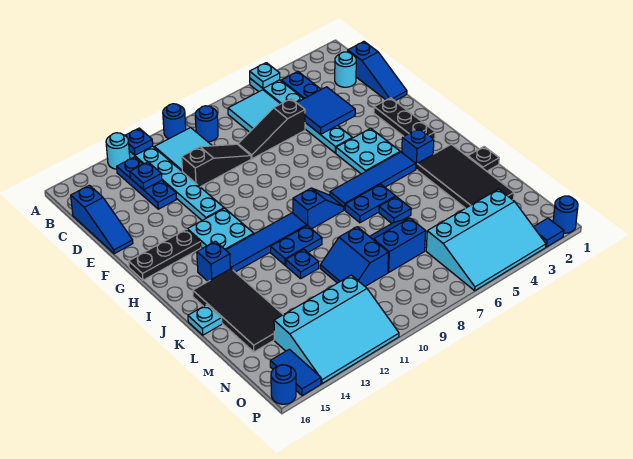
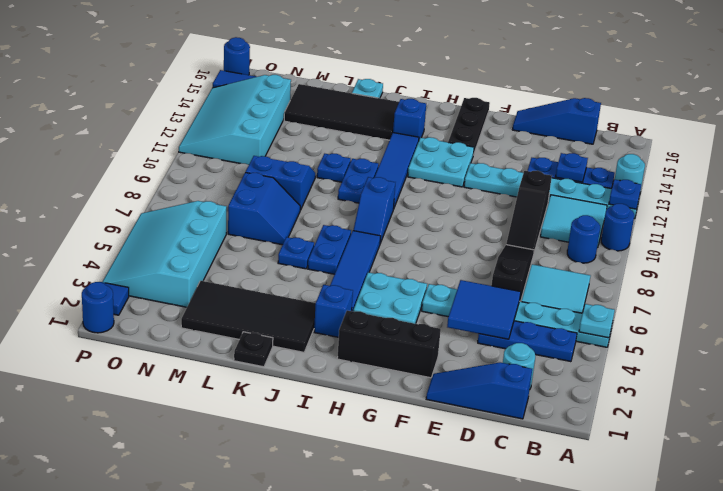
black 1x3 plate [374,98,435,139] -> black 1x3 brick [337,310,441,378]

